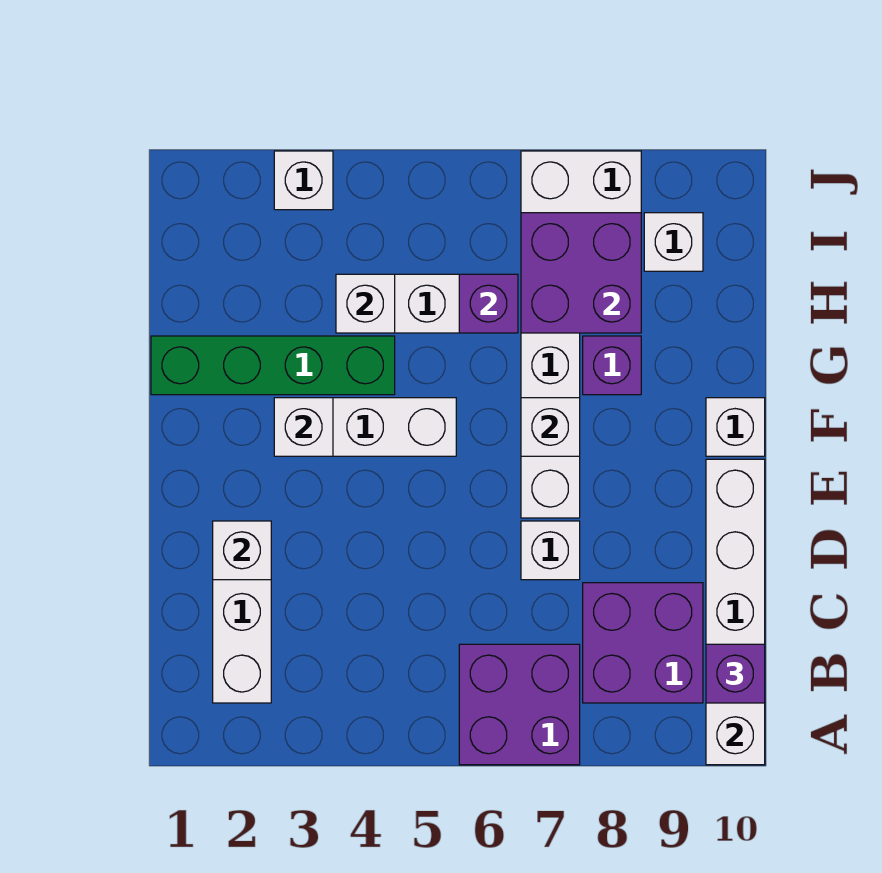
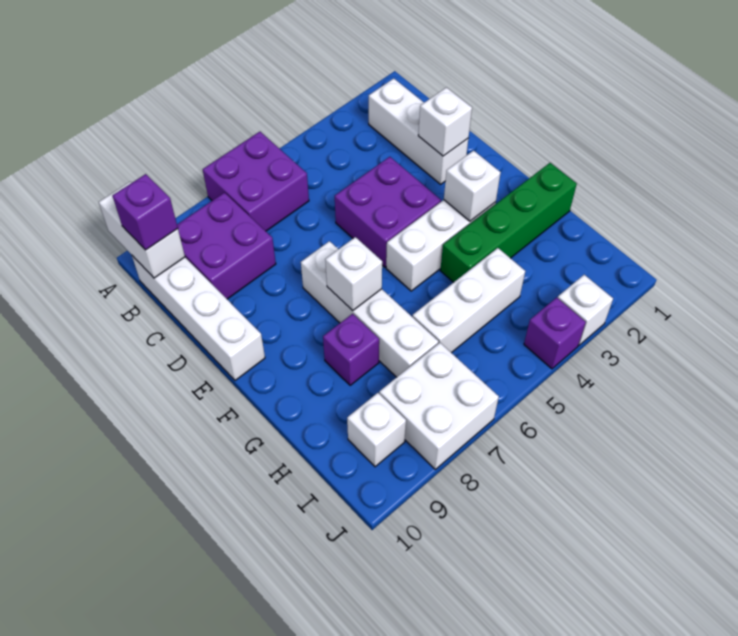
white 1x1 brick [521,521,580,580] -> none
white 1x1 brick [706,398,765,456] -> none
white 1x1 brick [336,274,395,333] -> none
purple 1x1 brick [459,274,518,333] -> purple 1x1 brick moved to [524,297,586,369]
purple 2x2 brick [521,213,641,333] -> purple 2x2 brick moved to [335,157,441,267]

